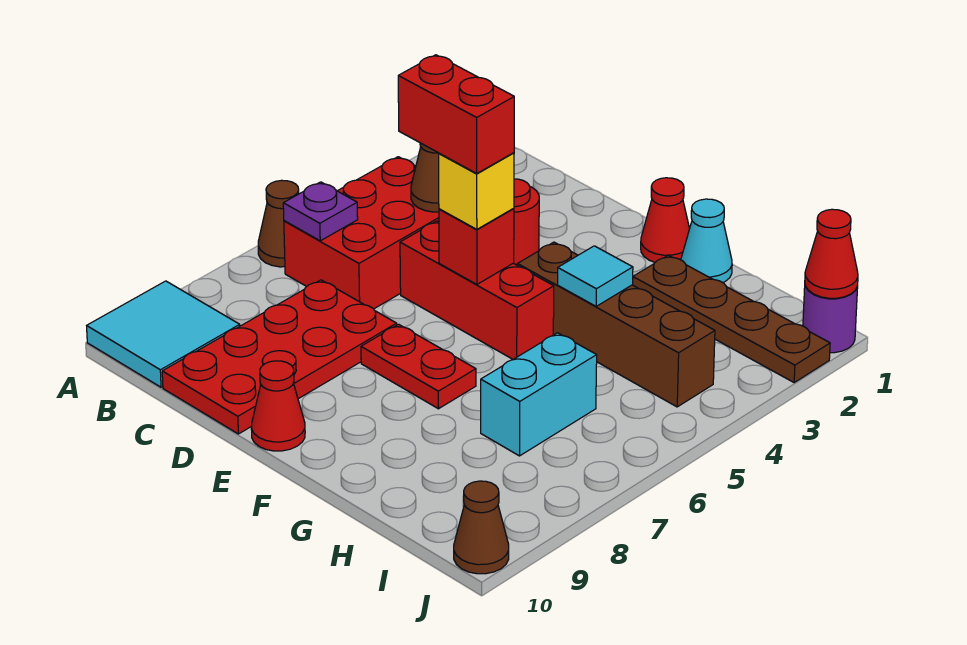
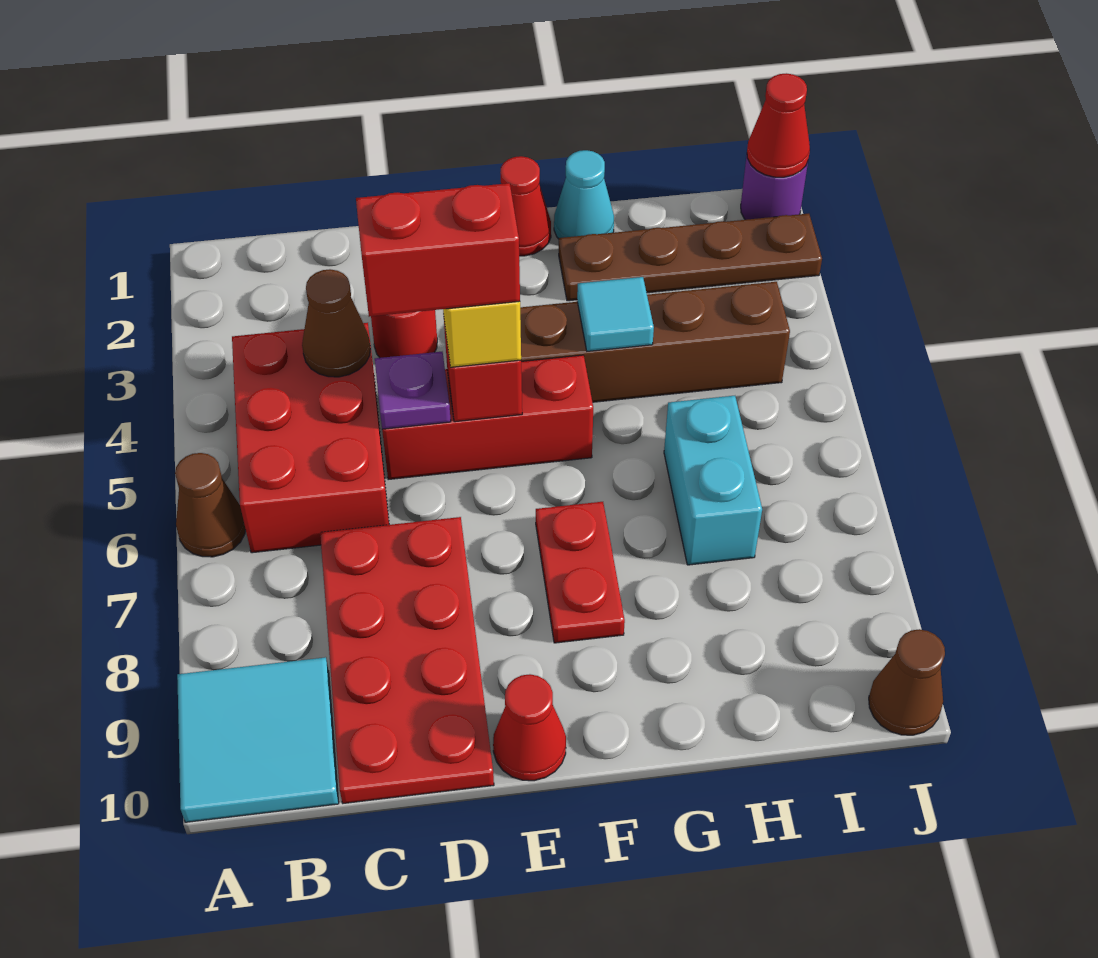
purple 1x1 plate [283,182,358,241] -> purple 1x1 plate moved to [375,352,451,429]
red 1x2 plate [361,324,476,409] -> red 1x2 plate turned to [536,502,625,643]

